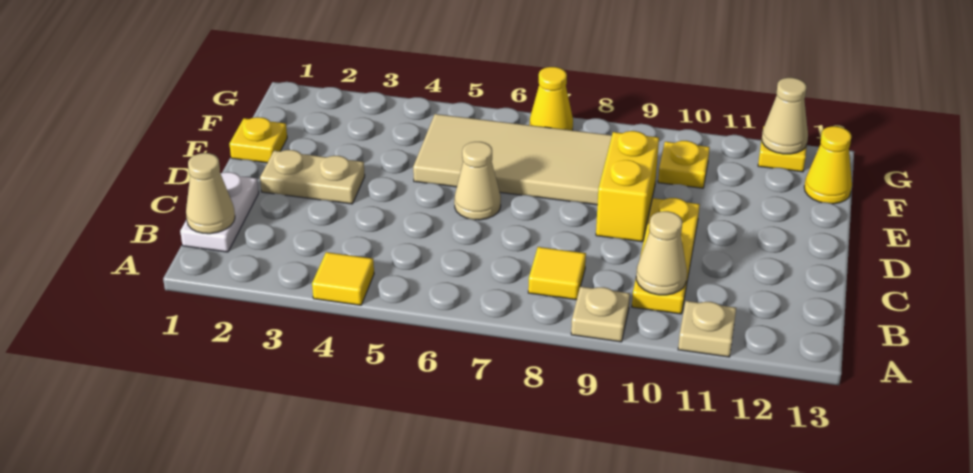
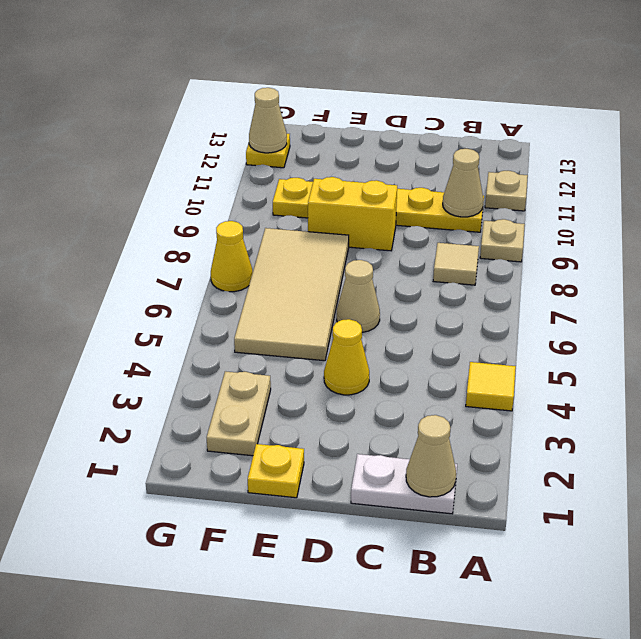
yellow 1x1 tile [528,247,586,300] -> tan 1x1 tile [433,243,479,285]
tan 1x2 plate [260,150,365,204] -> tan 1x2 plate moved to [207,371,271,456]
yellow 1x1 cone [804,126,852,204] -> yellow 1x1 cone moved to [324,319,369,395]

